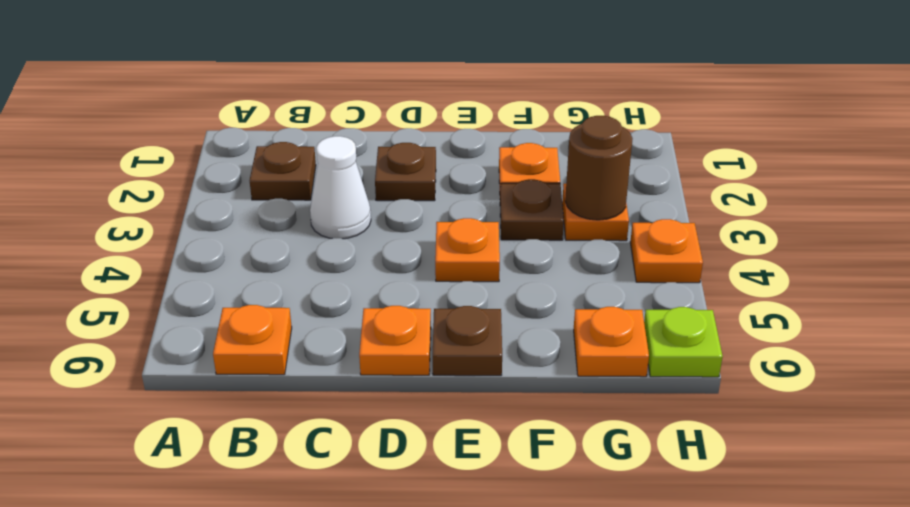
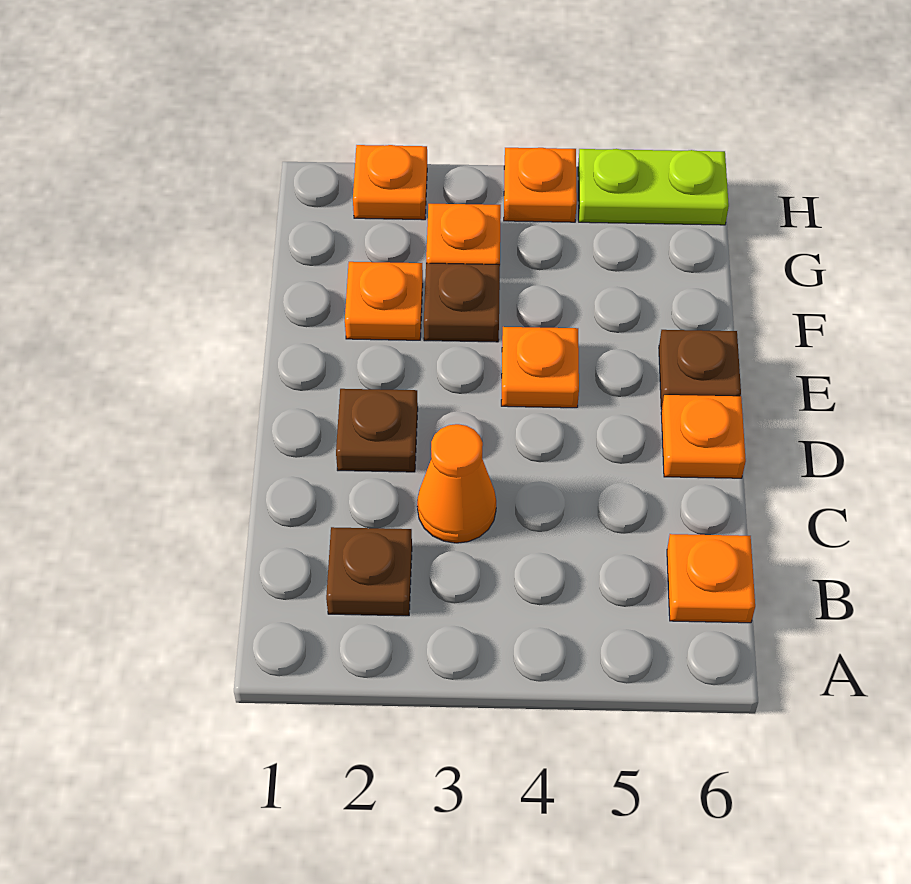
white 1x1 cone [310,136,371,239] -> orange 1x1 cone [417,424,496,543]
brown 1x1 round brick [565,116,633,220] -> none
orange 1x1 plate [574,307,649,377] -> orange 1x1 plate moved to [353,145,427,220]
lime 1x1 plate [644,307,723,377] -> lime 1x2 plate [578,149,729,225]

